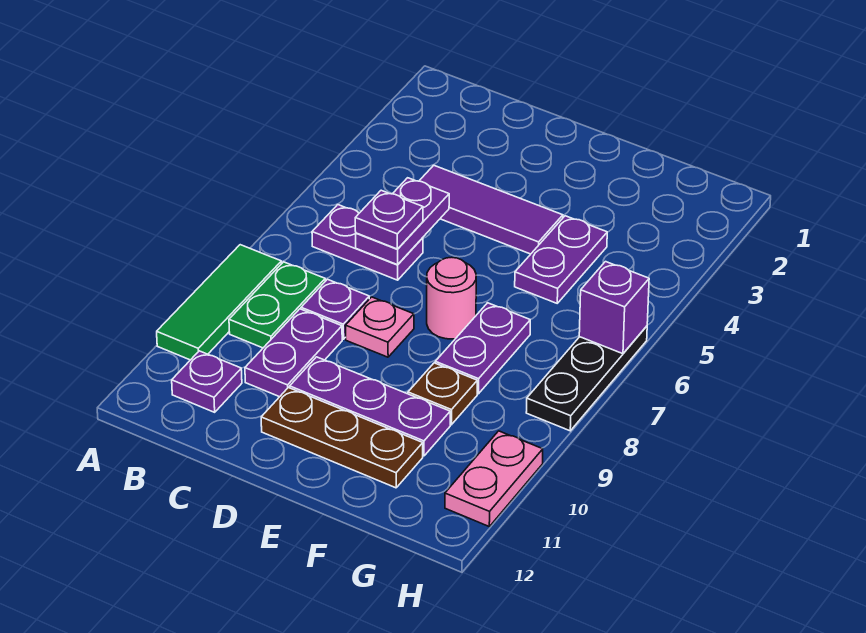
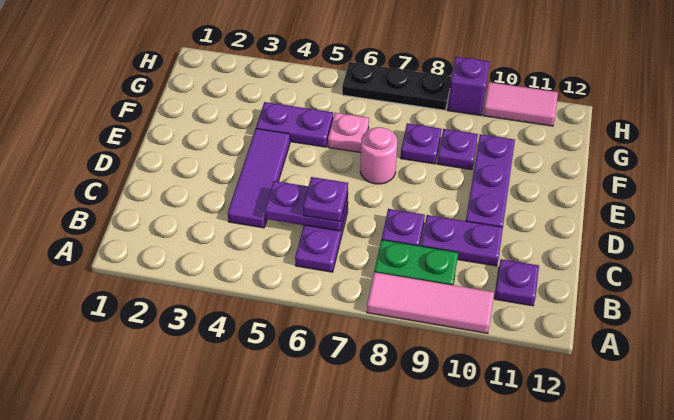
green 1x3 tile [157,245,281,360] -> pink 1x3 tile [367,272,494,333]
pink 1x1 plate [345,297,414,357] -> pink 1x1 plate moved to [328,113,369,153]
brown 1x3 plate [261,388,423,488] -> none
purple 1x2 plate [435,303,530,394] -> purple 1x1 plate [401,123,441,164]
brown 1x1 plate [408,363,477,425] -> purple 1x1 plate [437,129,478,170]
purple 1x1 brick [579,262,649,354] -> purple 1x1 brick moved to [447,57,490,116]
pink 1x2 plate [445,431,543,526] -> pink 1x2 tile [483,82,558,126]

